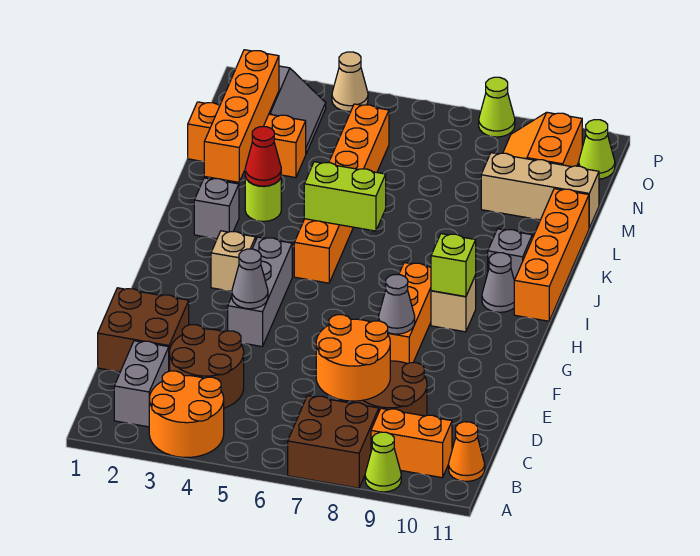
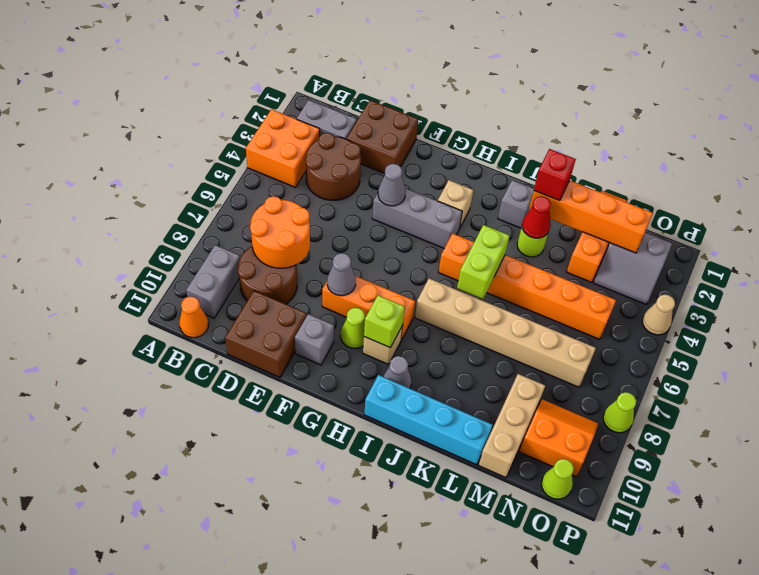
orange 2x2 round brick [149,371,224,457] -> orange 2x2 brick [246,109,320,187]
brown 2x2 brick [288,396,379,488] -> brown 2x2 brick moved to [225,291,307,377]
lime 1x1 cone [365,432,401,492] -> lime 1x1 cone moved to [341,308,365,348]
orange 1x2 brick [371,408,452,478] -> grey 1x2 brick [186,245,240,318]
none -> tan 1x6 brick [415,279,596,387]
orange 1x4 brick [514,189,589,321] -> cyan 1x4 brick [364,375,492,465]
grey 1x1 brick [488,229,532,280] -> grey 1x1 brick moved to [295,314,334,365]
none -> red 1x1 brick [534,149,576,201]

